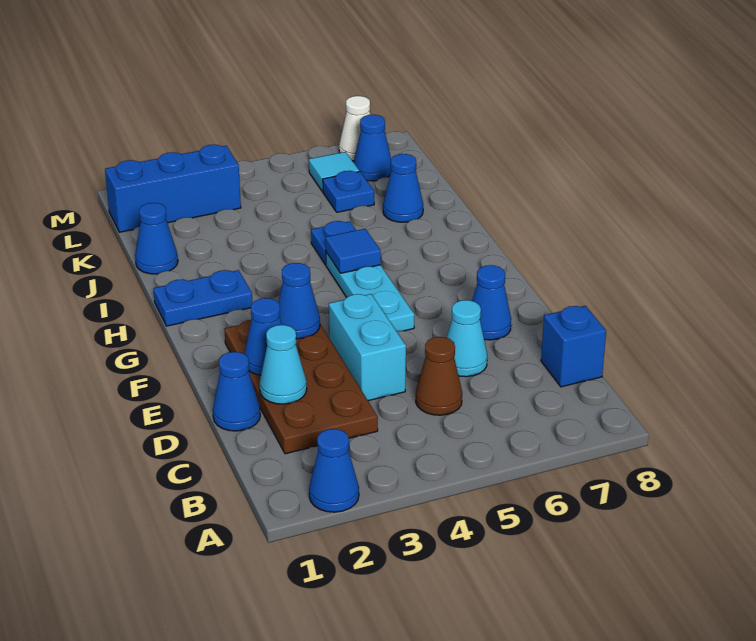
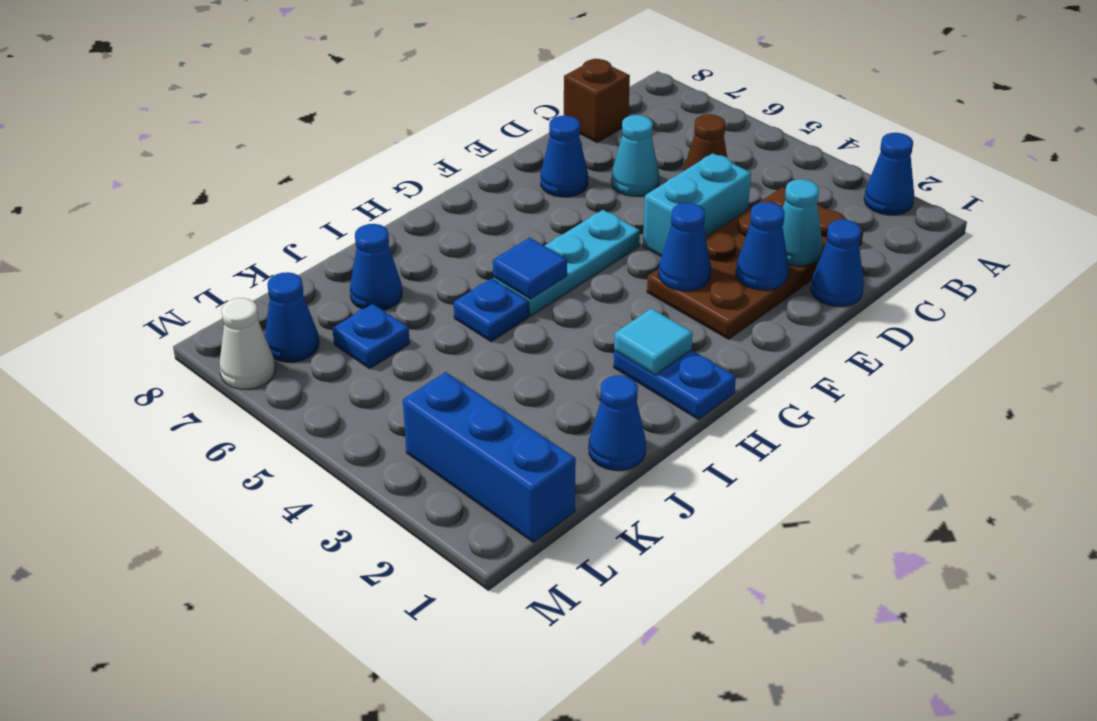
blue 1x1 brick [541,306,606,387] -> brown 1x1 brick [564,59,630,143]
cyan 1x1 tile [309,152,359,192] -> cyan 1x1 tile moved to [614,308,693,375]

